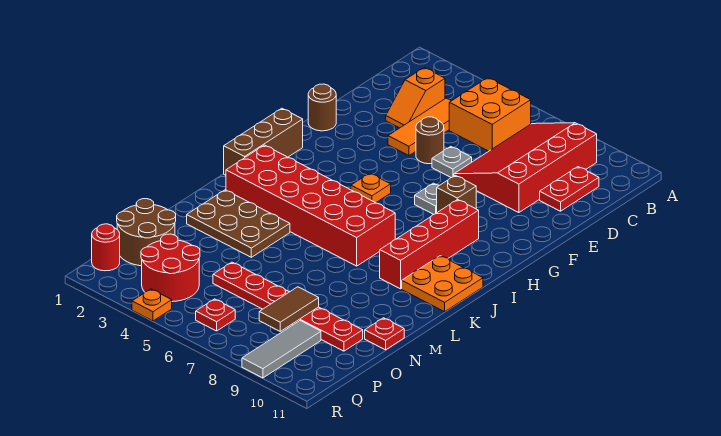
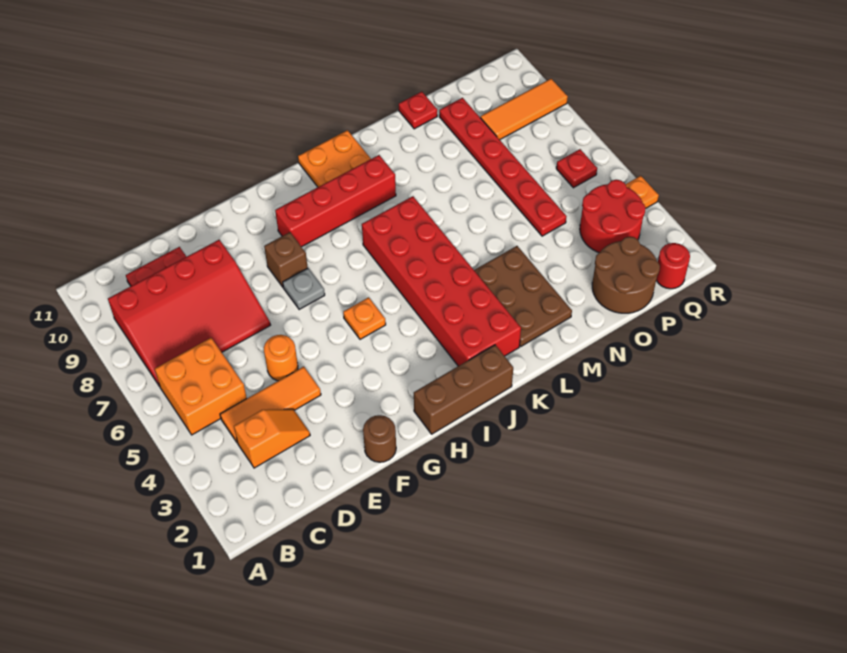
brown 1x1 round brick [416,117,444,164] -> orange 1x1 round brick [264,335,298,381]
grey 1x1 plate [432,146,472,178] -> none
brown 1x2 tile [259,287,319,331] -> none
grey 1x3 tile [242,321,321,378] -> orange 1x3 tile [480,79,568,140]

